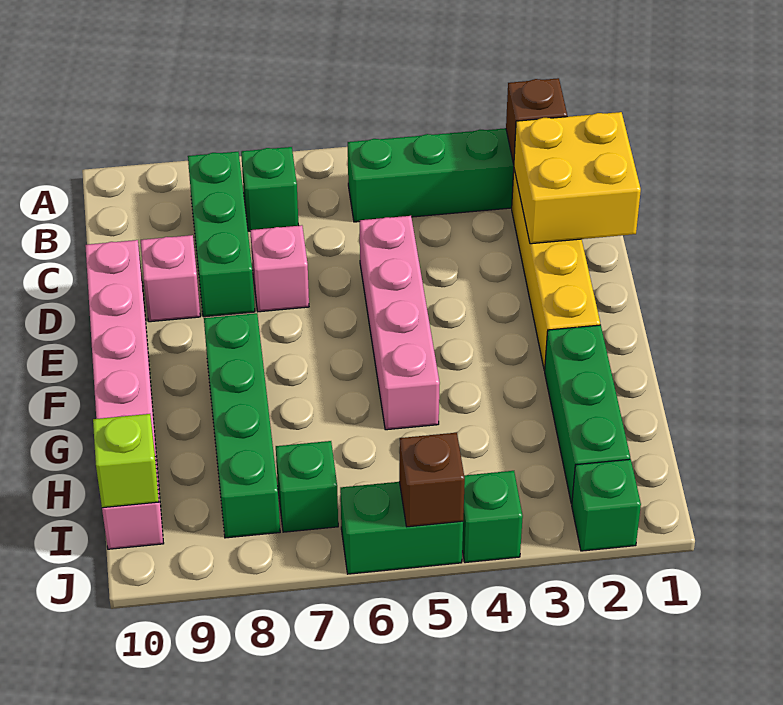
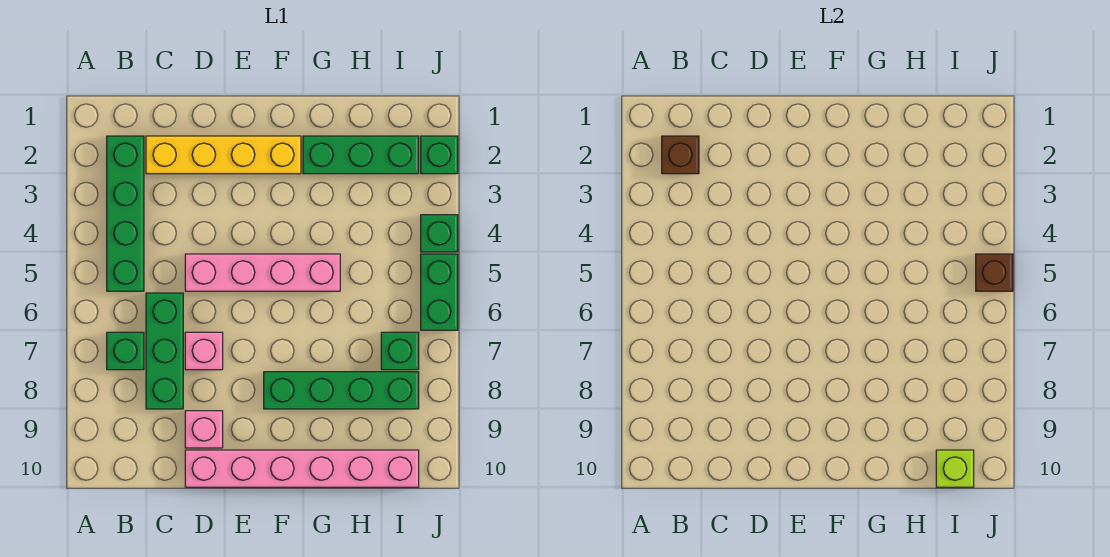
green 1x3 brick [188,152,255,317] -> green 1x3 brick turned to [146,293,183,409]
yellow 2x2 brick [514,112,641,244] -> none

